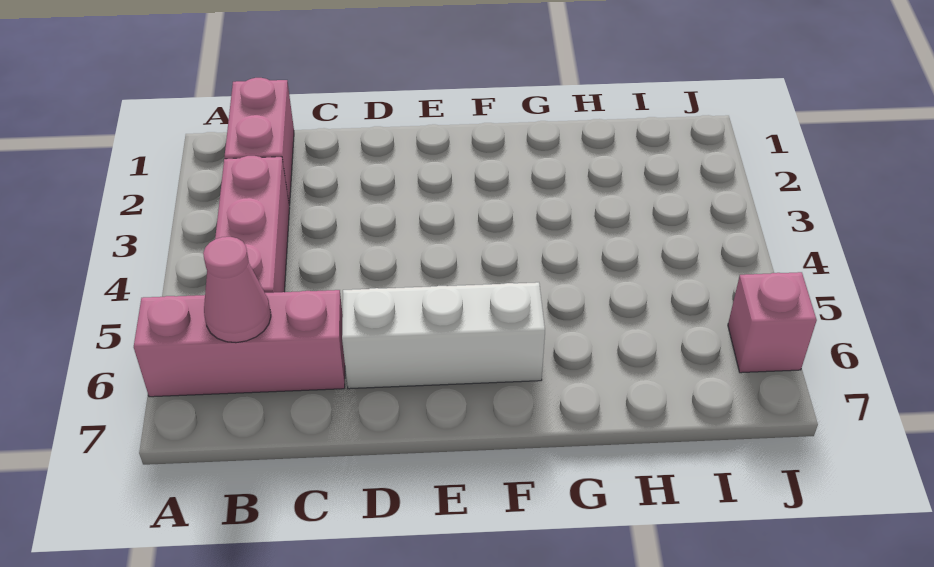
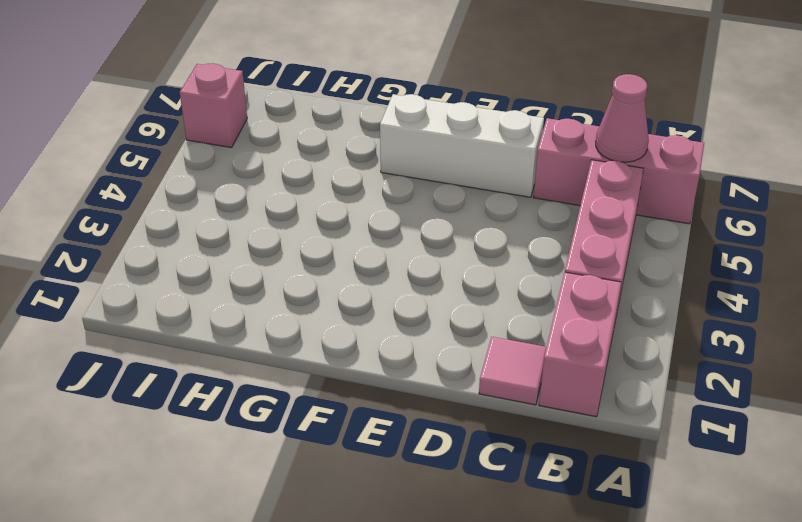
none -> pink 1x1 tile [479,337,547,405]

